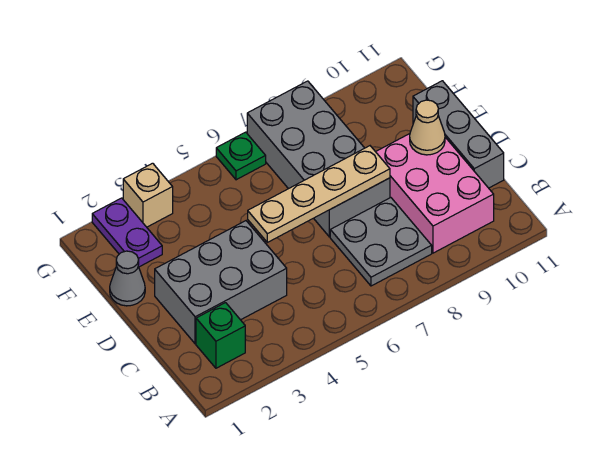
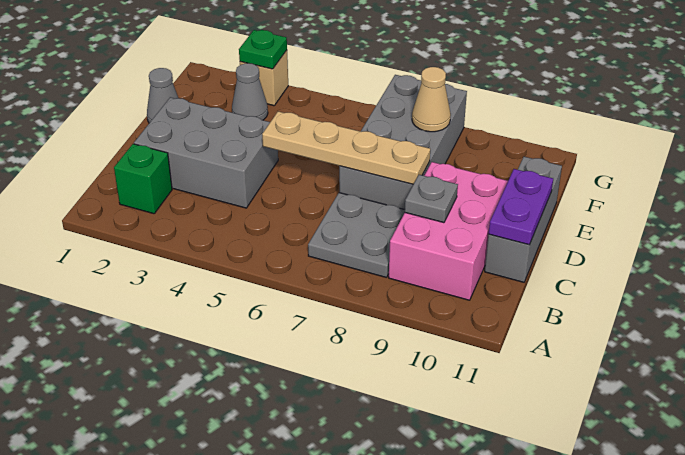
none -> grey 1x1 plate [405,175,458,223]
tan 1x1 cone [410,100,445,155] -> tan 1x1 cone moved to [412,67,451,132]
purple 1x2 plate [92,198,162,267] -> purple 1x2 plate moved to [489,169,553,245]
none -> grey 1x1 cone [232,63,268,120]
green 1x1 plate [216,132,266,180] -> green 1x1 plate moved to [239,30,287,69]

